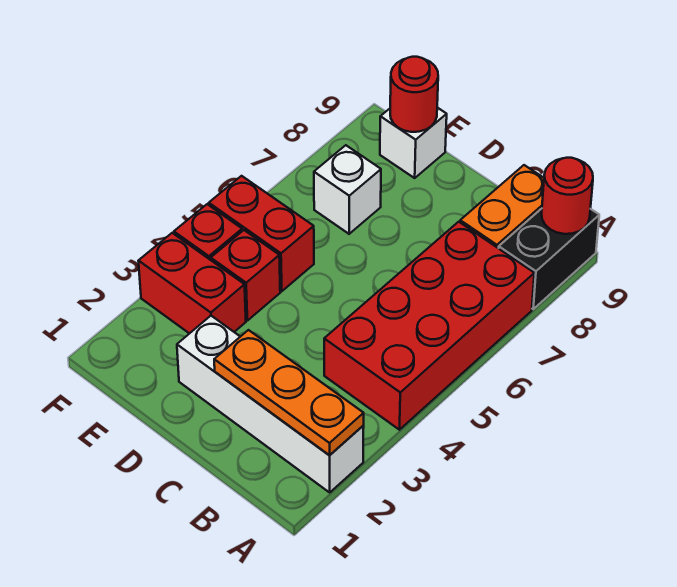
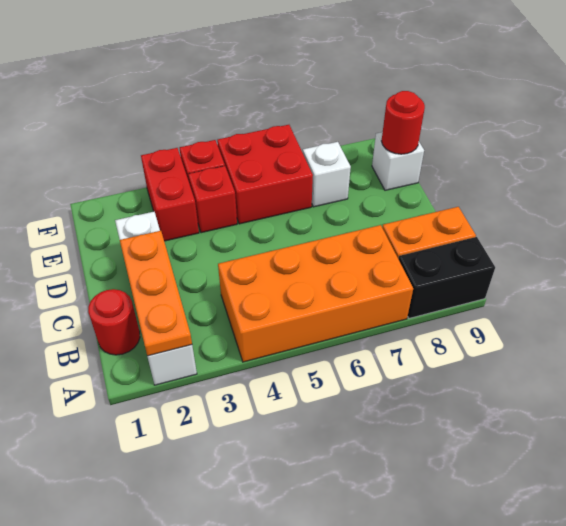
red 2x4 brick [324,222,534,430] -> orange 2x4 brick [218,225,413,362]
red 1x1 round brick [542,158,593,234] -> red 1x1 round brick moved to [88,289,140,355]
red 1x2 brick [209,176,314,291] -> red 2x2 brick [217,125,313,224]

